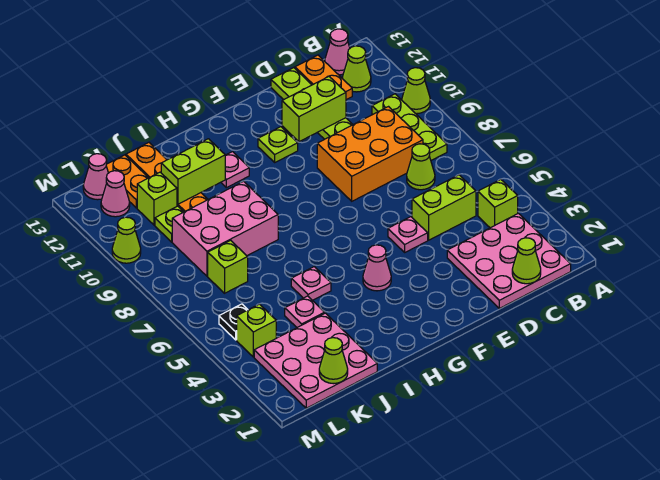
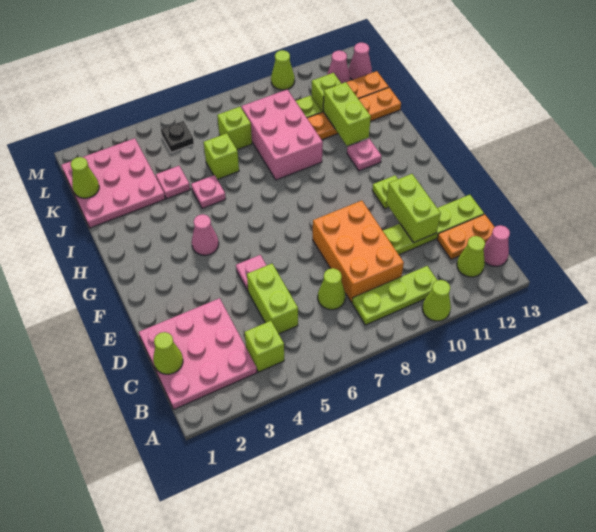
lime 1x1 brick [237,304,276,357] -> lime 1x1 brick moved to [204,133,239,180]

